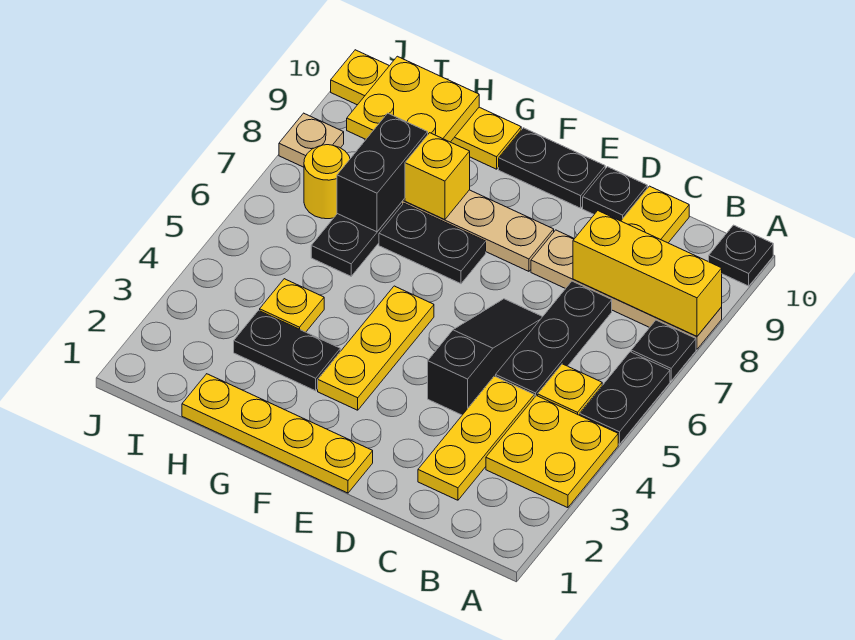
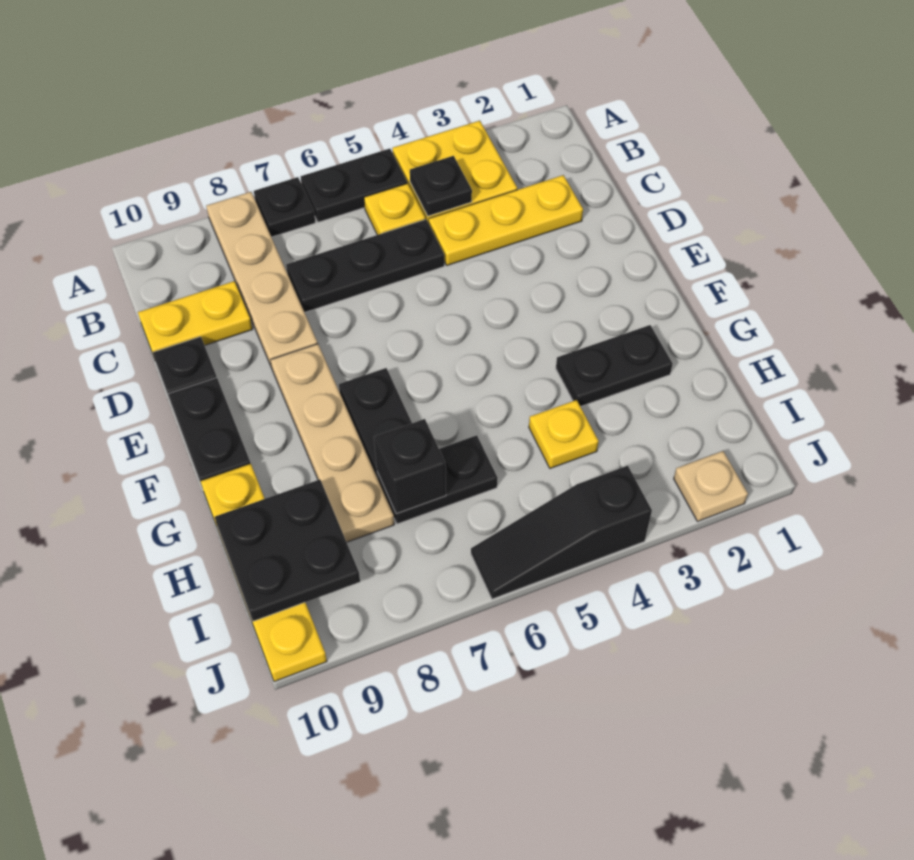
yellow 1x3 brick [573,211,722,336] -> none
black 1x1 plate [709,225,773,286] -> black 1x1 plate moved to [410,156,472,216]
black 1x3 slope [428,299,542,415] -> black 1x3 slope moved to [471,466,652,599]
yellow 1x4 plate [182,374,373,493] -> none
yellow 1x3 plate [318,286,434,410] -> none
black 1x2 plate [234,311,340,391] -> black 1x2 plate turned to [556,325,673,406]
yellow 1x1 brick [405,133,470,220] -> none
black 1x2 brick [337,113,428,232] -> black 1x1 brick [374,419,446,514]
yellow 2x2 plate [347,56,479,142] -> black 2x2 plate [215,480,360,622]
yellow 1x1 round brick [304,145,350,219] -> none
tan 1x1 plate [279,113,344,167] -> tan 1x1 plate moved to [674,451,748,521]

